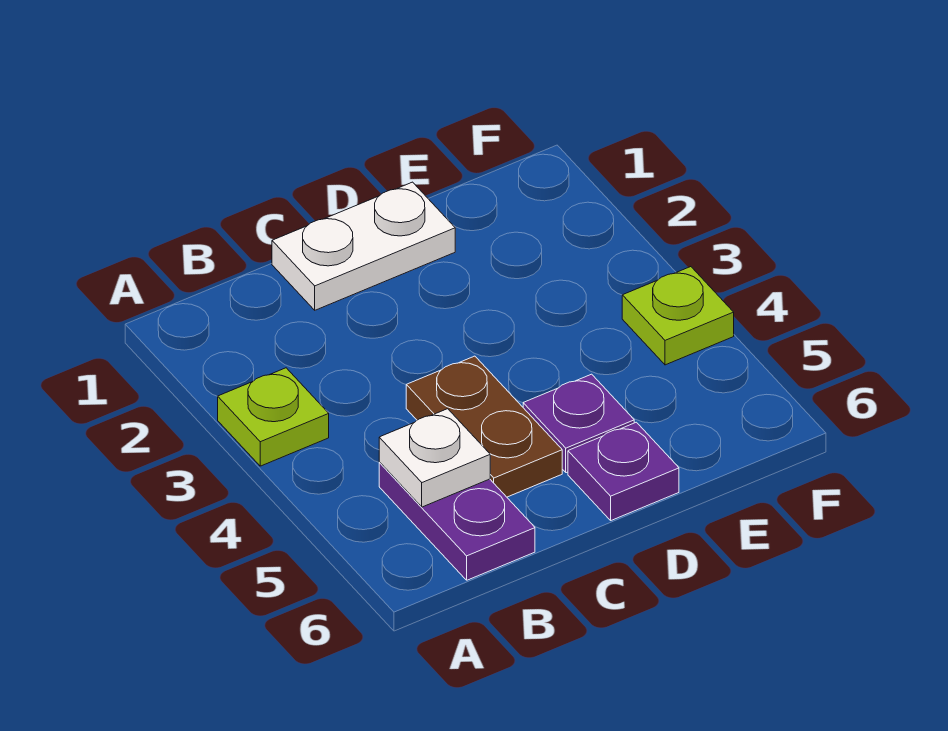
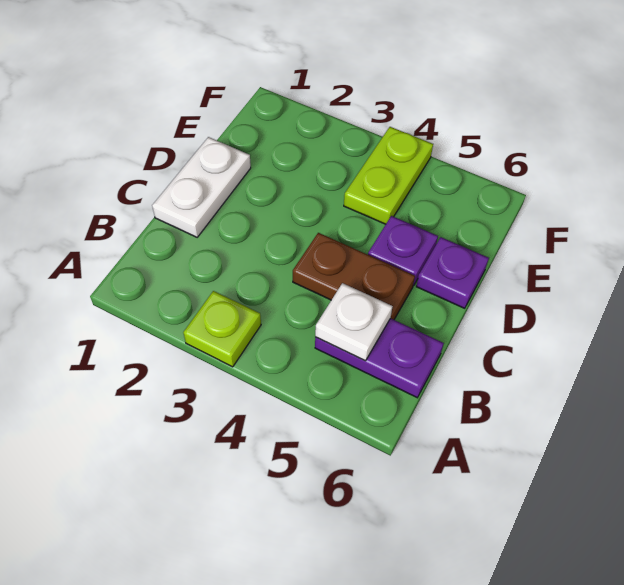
lime 1x1 plate [622,267,734,365] -> lime 1x2 plate [344,127,433,224]

